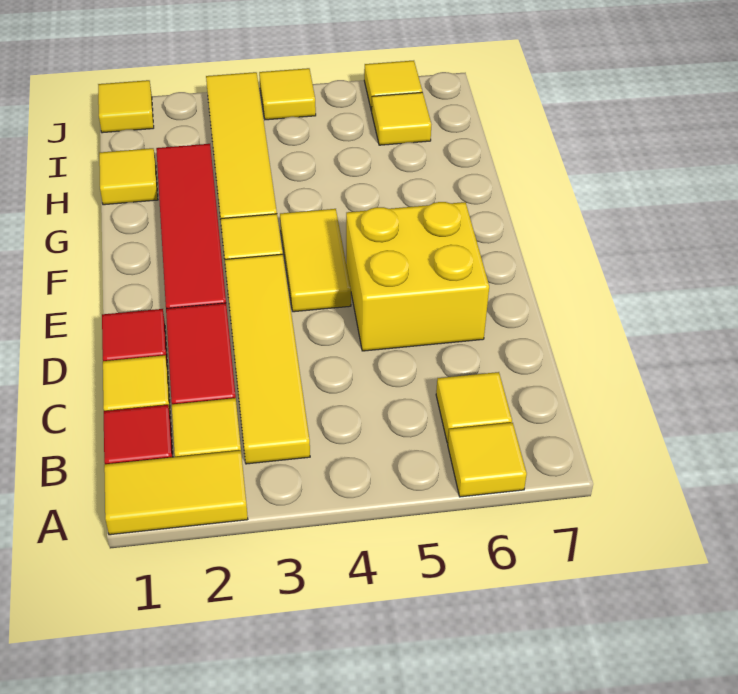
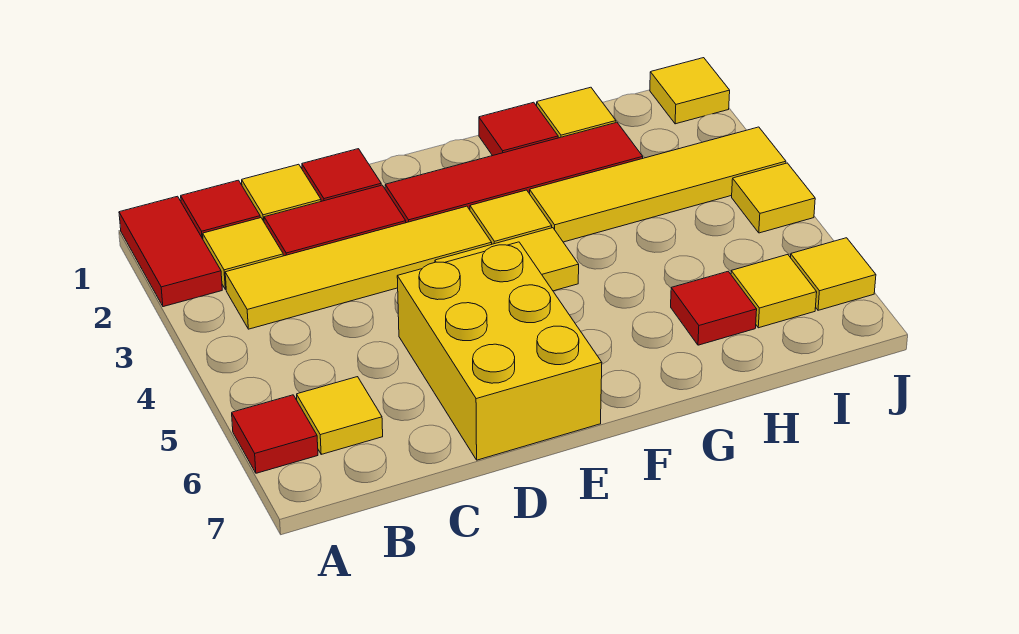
yellow 1x2 tile [104,450,248,535] -> red 1x2 tile [119,196,222,307]
yellow 1x1 tile [448,423,527,497] -> red 1x1 tile [232,395,318,473]
yellow 2x2 brick [346,202,489,351] -> yellow 2x3 brick [397,242,602,460]
none -> red 1x1 tile [479,102,558,156]
none -> red 1x1 tile [671,271,757,345]

